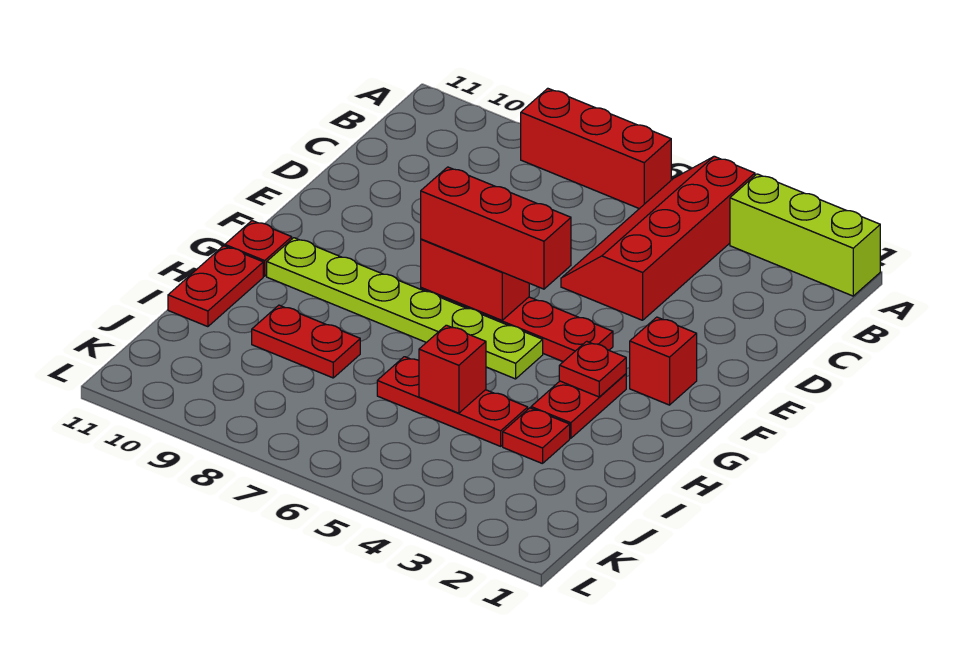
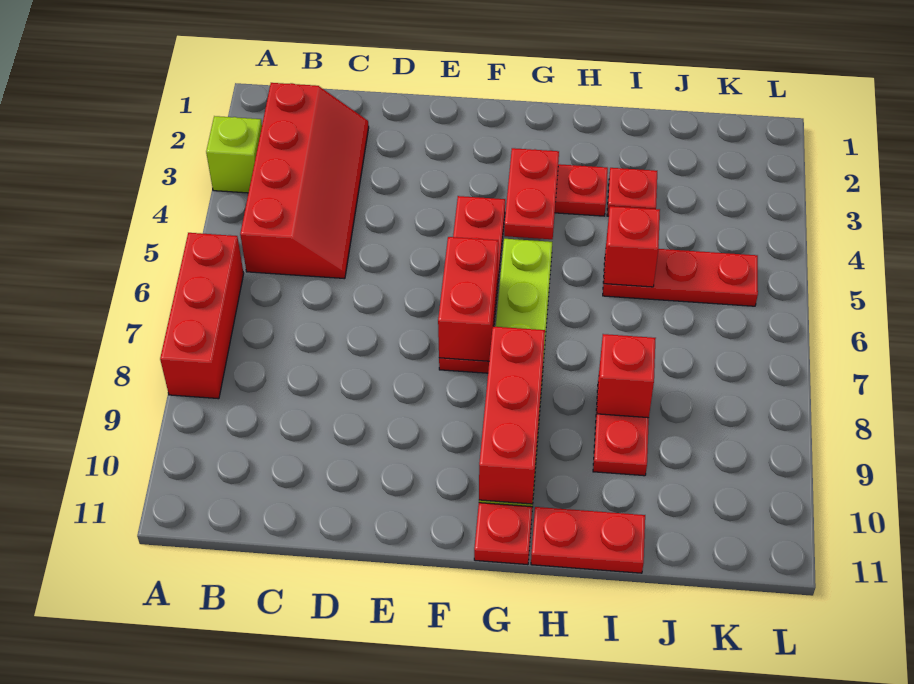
lime 1x3 brick [730,174,880,296] -> lime 1x1 brick [206,116,262,193]
red 2x4 slope [561,156,755,320] -> red 2x4 slope turned to [240,83,369,279]
red 1x1 brick [630,317,697,405] -> red 1x1 brick moved to [597,334,656,418]
red 1x3 brick [421,167,571,289] -> red 1x3 brick moved to [479,327,545,504]
red 1x1 plate [559,341,626,397] -> red 1x2 plate [504,148,559,239]
red 1x3 plate [377,357,528,446] -> red 1x3 plate turned to [603,249,758,306]

